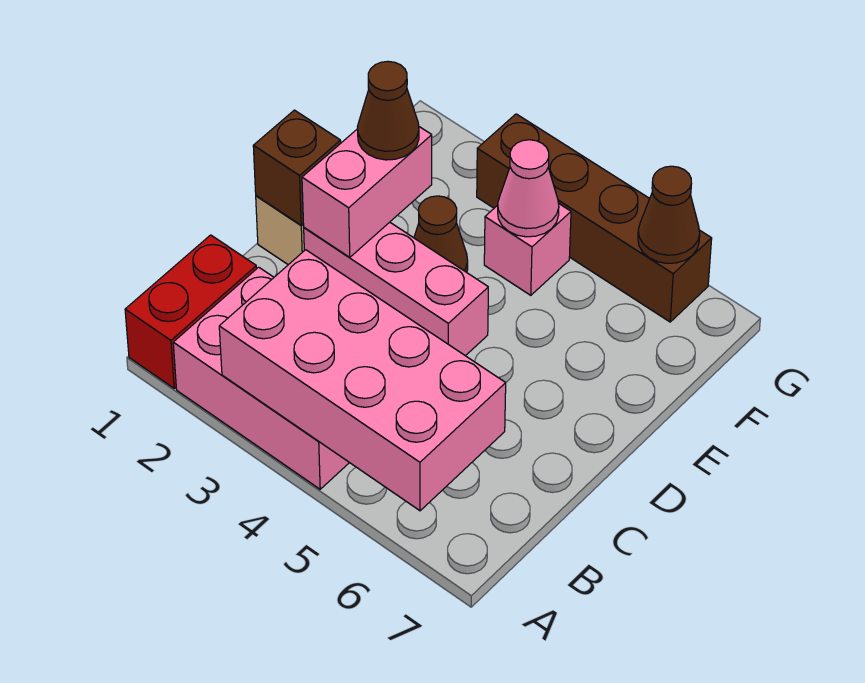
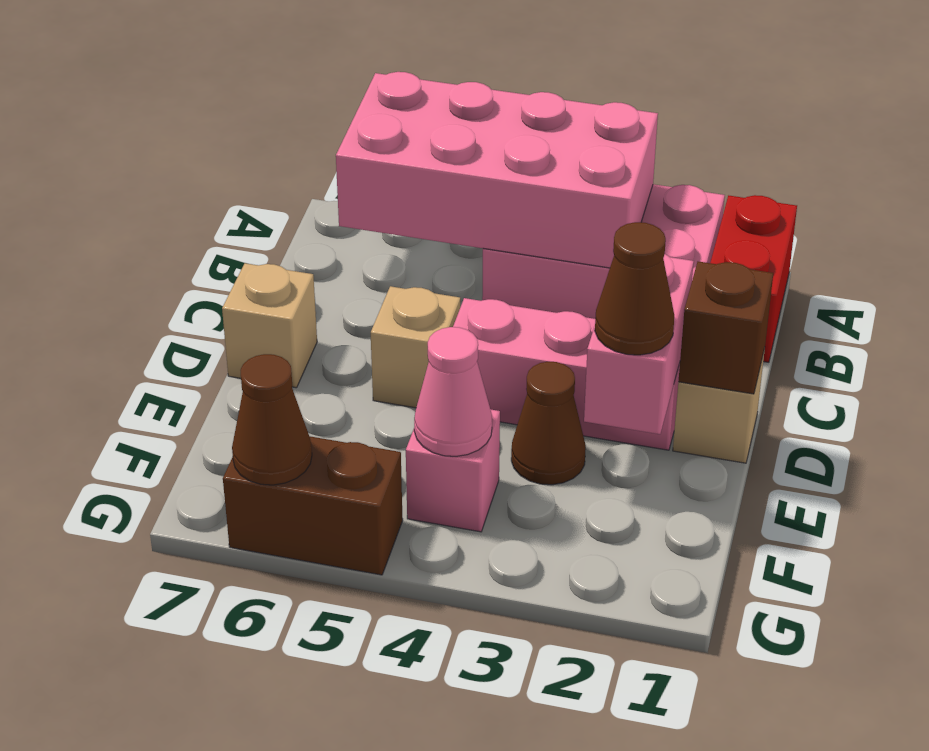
none -> tan 1x1 brick [371,286,460,408]
none -> tan 1x1 brick [222,263,317,388]
brown 1x4 brick [477,114,712,322] -> brown 1x2 brick [223,436,403,575]

